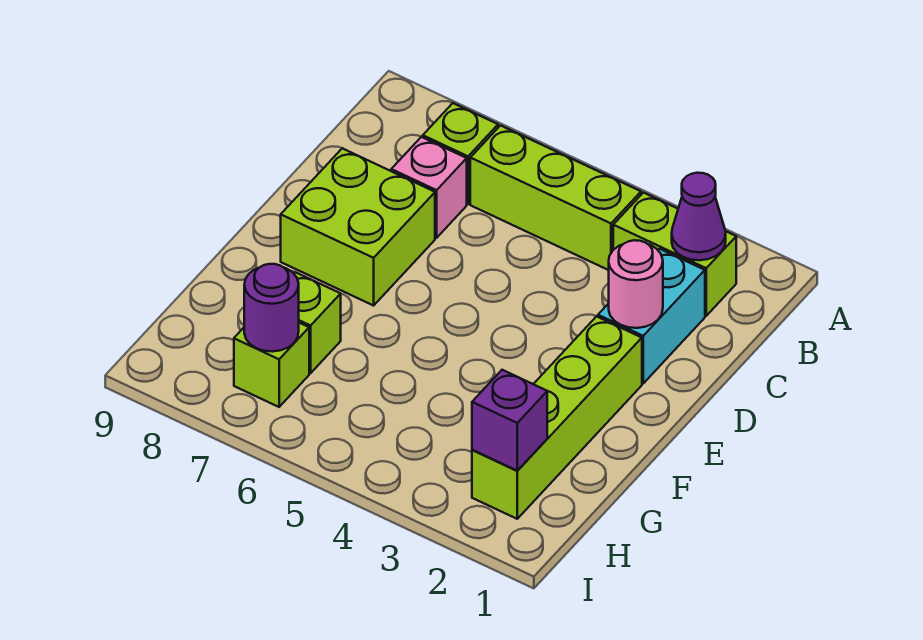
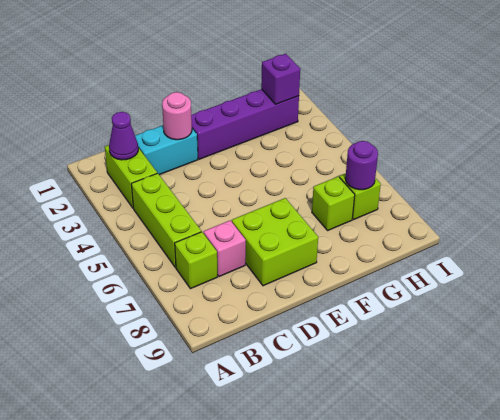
lime 1x4 brick [472,316,642,519] -> purple 1x4 brick [191,89,299,159]

